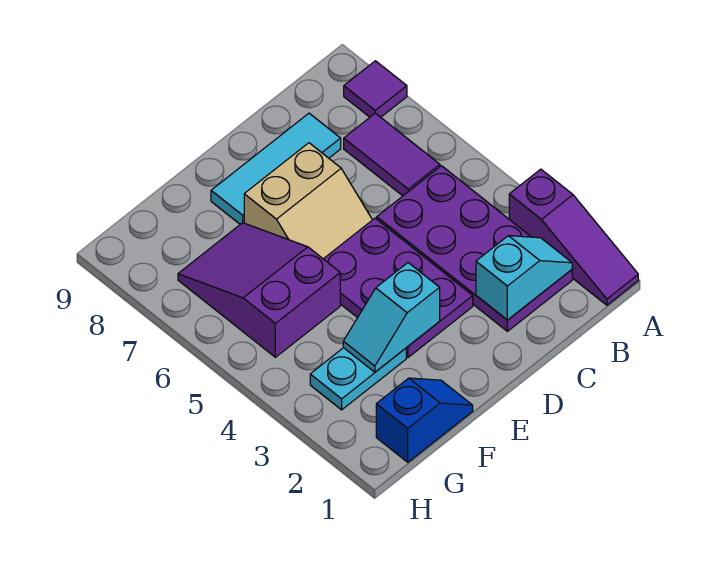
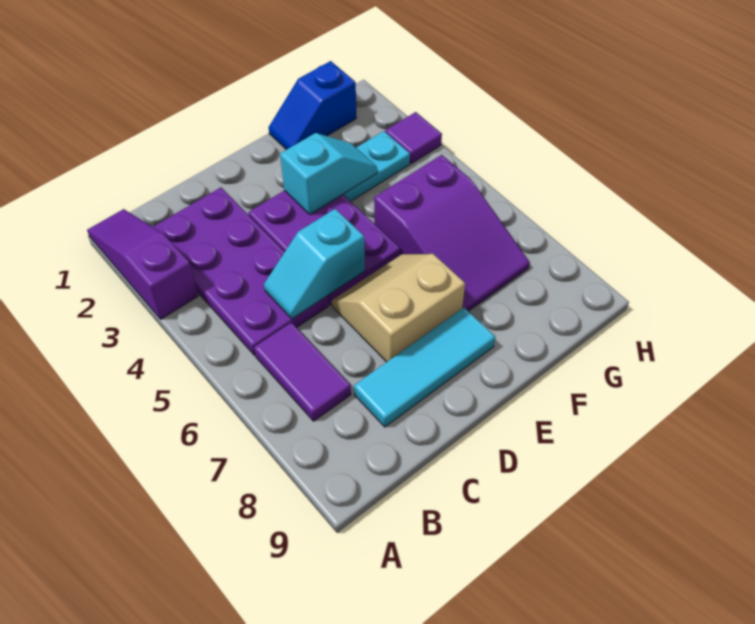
purple 1x1 tile [344,61,407,117] -> purple 1x1 tile moved to [385,112,442,164]
cyan 1x2 slope [476,236,572,320] -> cyan 1x2 slope moved to [264,209,365,319]

